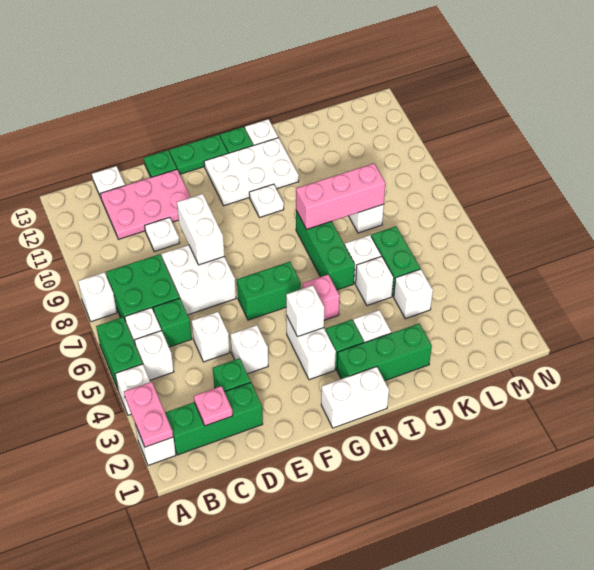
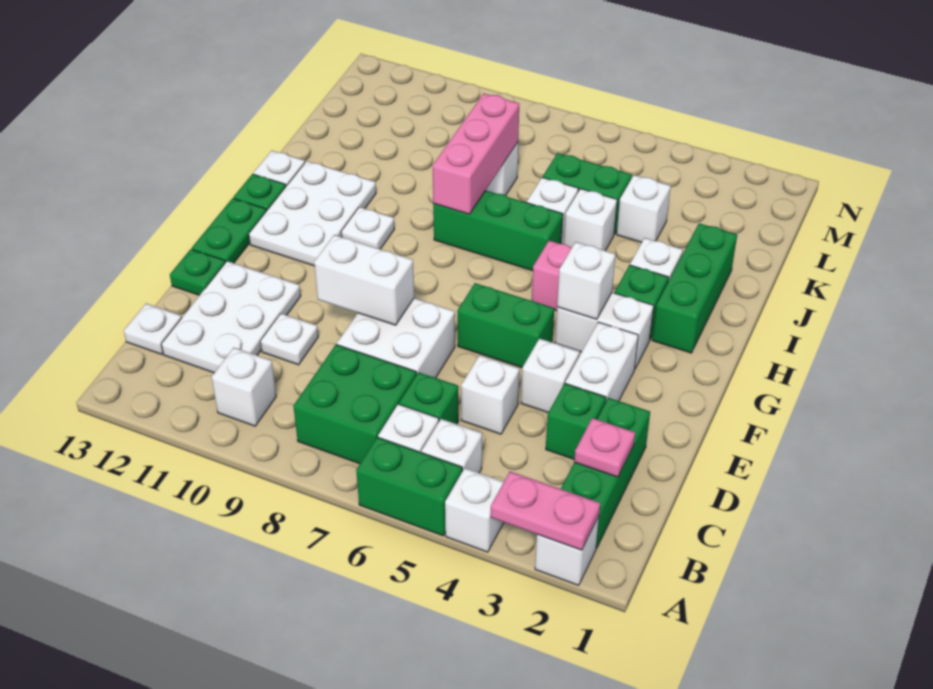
white 1x1 brick [78,272,117,322] -> white 1x1 brick moved to [212,348,276,426]
pink 2x3 plate [100,170,191,239] -> white 2x3 plate [161,261,301,373]
green 1x2 brick [237,262,301,320] -> green 1x2 brick turned to [457,283,554,368]
white 1x2 brick [321,367,389,428] -> white 1x2 brick moved to [565,322,638,401]

